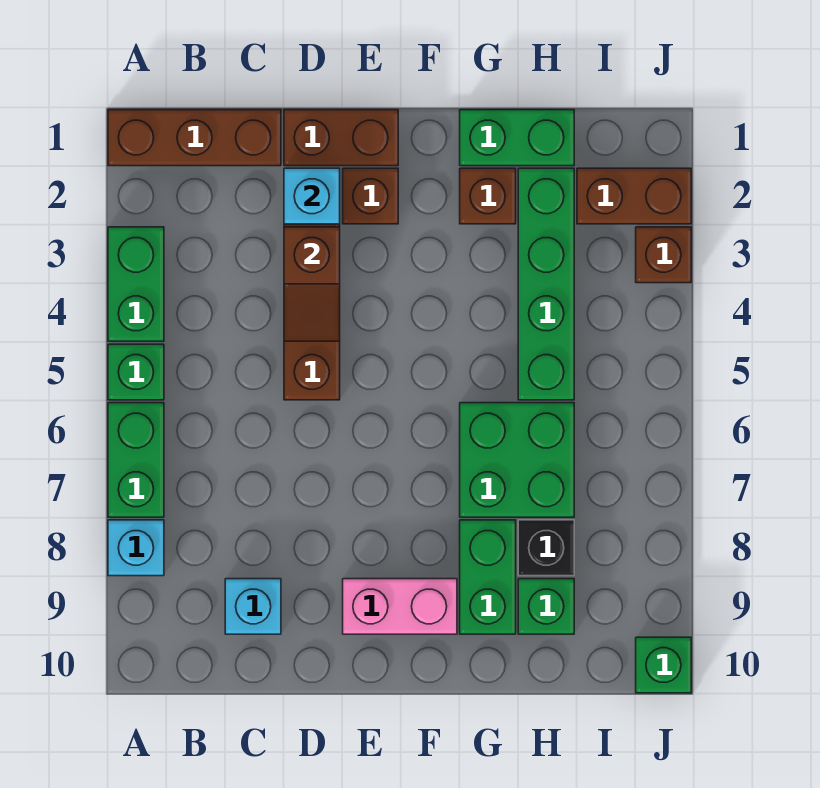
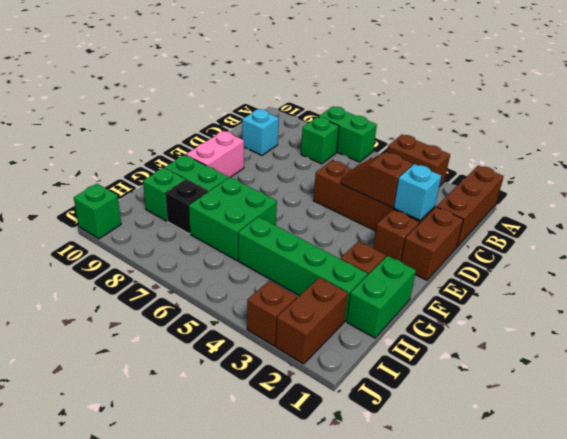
green 1x2 brick [108,227,164,341] -> brown 1x2 brick [387,135,450,187]
green 1x1 brick [108,344,164,400] -> green 1x1 brick moved to [301,117,339,164]
cyan 1x1 brick [108,520,164,576] -> none

